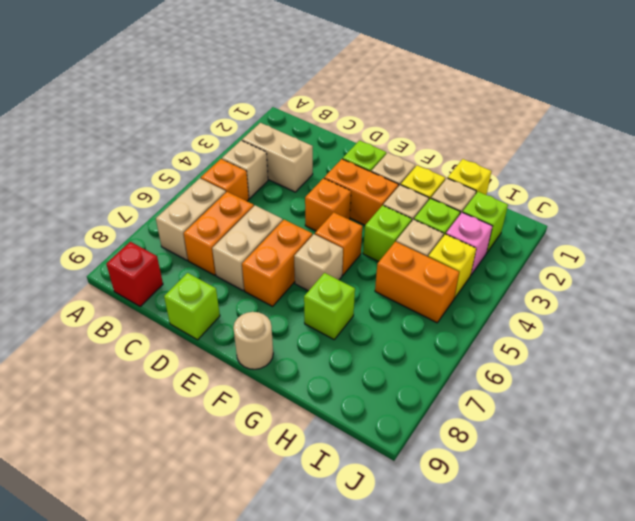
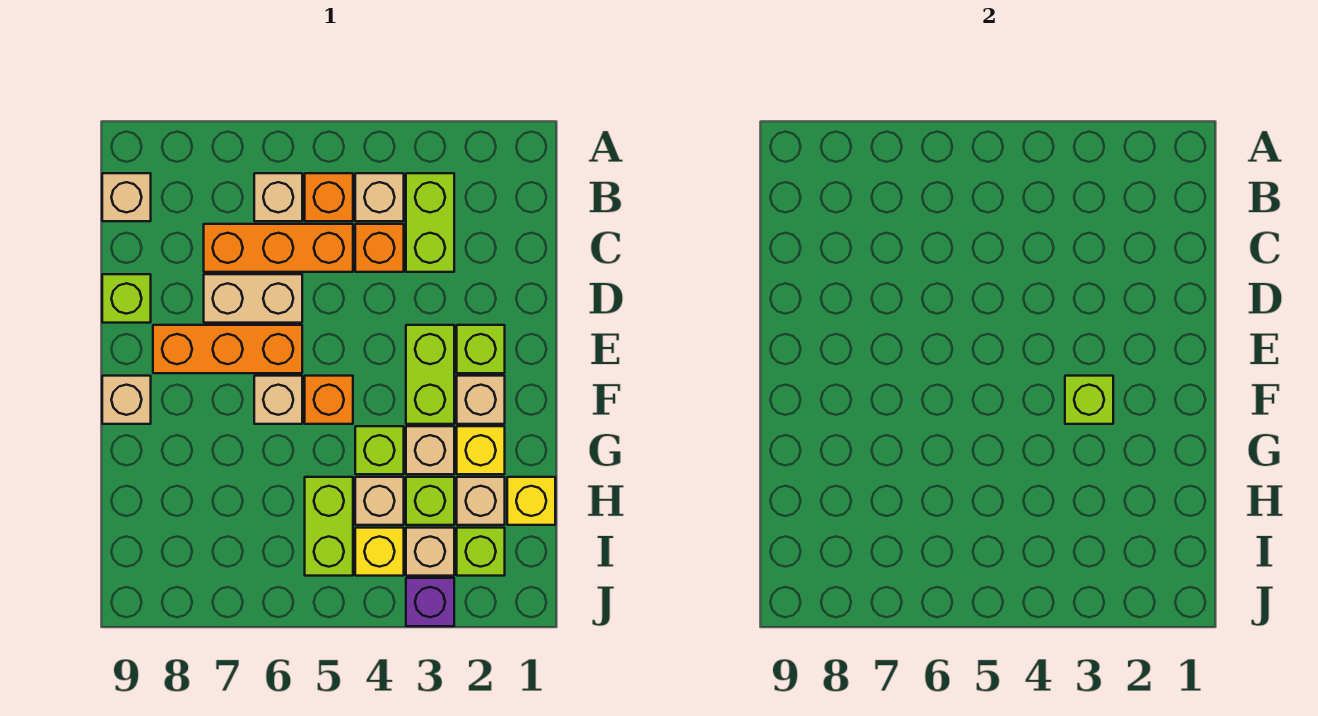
tan 1x2 brick [242,123,313,192] -> lime 1x2 brick [406,173,454,272]
tan 1x2 brick [156,178,226,260] -> tan 1x1 brick [254,173,302,221]
red 1x1 brick [106,242,163,307] -> tan 1x1 brick [102,173,151,221]
orange 1x2 brick [184,192,254,275] -> orange 1x3 brick [204,224,353,272]
orange 1x2 brick [324,159,399,225] -> lime 1x2 brick [406,325,454,424]
orange 1x1 brick [305,178,351,231] -> orange 1x1 brick moved to [355,224,404,272]
orange 1x2 brick [242,220,312,306] -> orange 1x3 brick [153,325,302,373]
tan 1x1 round brick [233,312,273,369] -> tan 1x1 brick [102,376,151,424]
lime 1x1 brick [304,273,355,339] -> lime 1x1 brick moved to [1065,376,1113,424]
orange 1x2 brick [375,242,459,323] -> lime 1x2 brick [305,477,353,576]
pink 1x1 brick [446,212,492,275] -> tan 1x1 brick [406,528,454,576]
none -> purple 1x1 brick [406,578,454,626]

